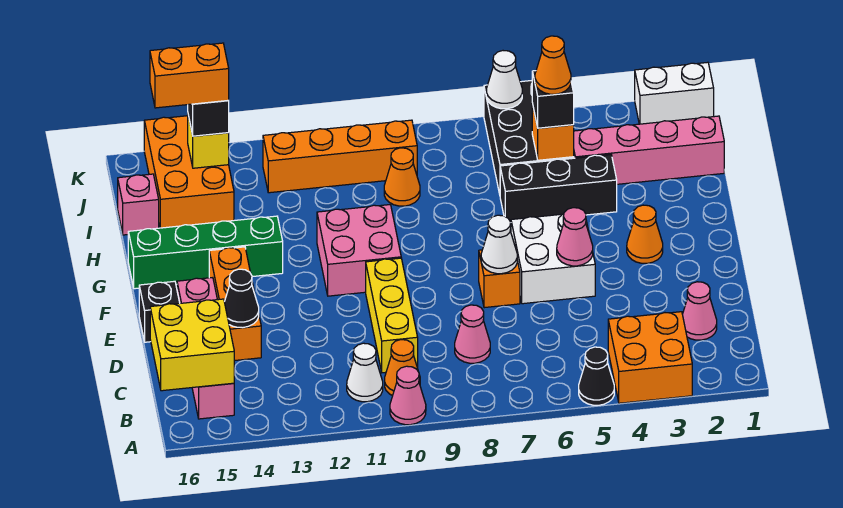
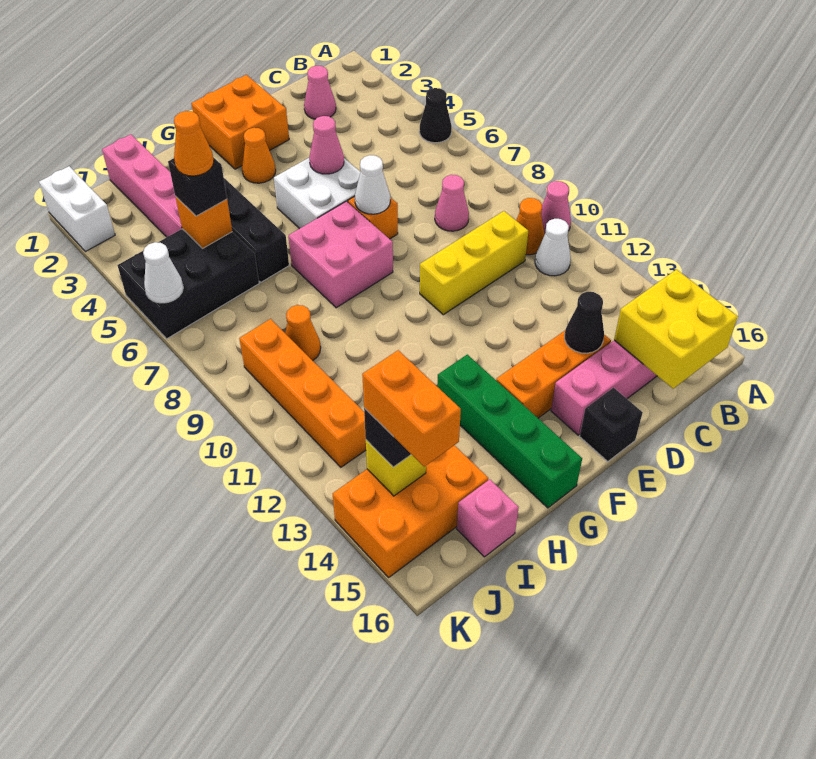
orange 2x2 brick [608,312,692,403] -> orange 2x2 brick moved to [191,75,289,169]
pink 2x2 brick [317,205,401,296] -> pink 2x2 brick moved to [288,201,393,308]

